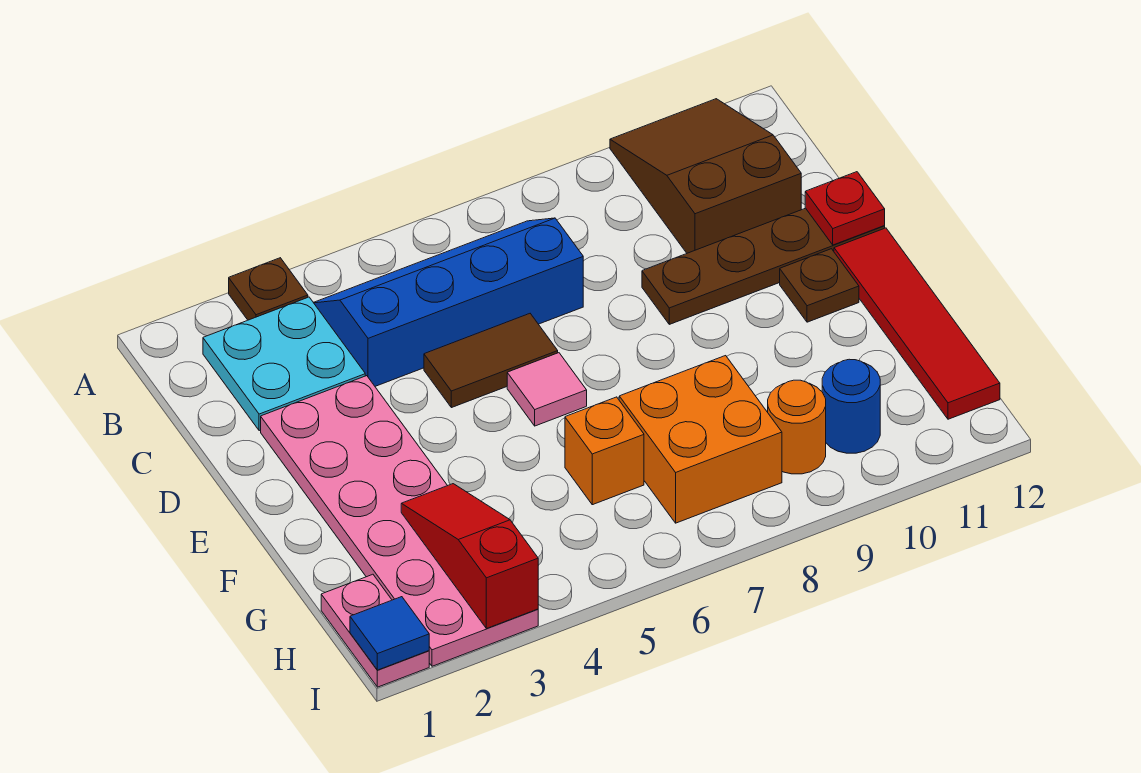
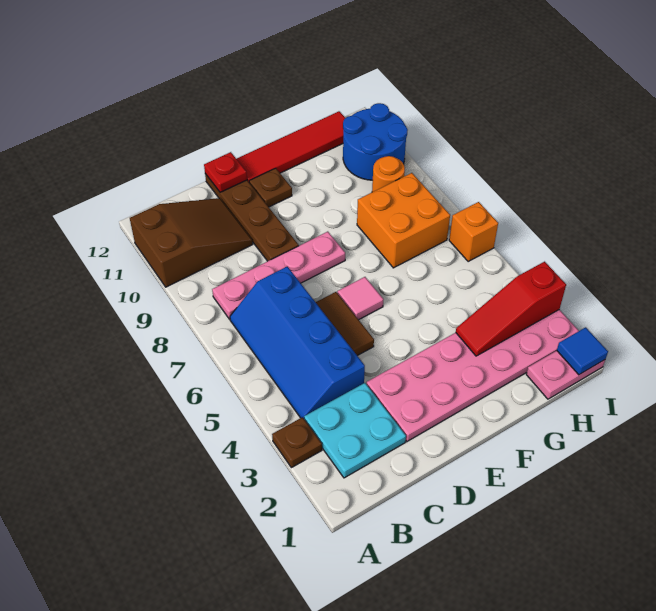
brown 2x3 slope [610,99,801,253] -> brown 2x3 slope turned to [130,198,253,287]
none -> pink 1x4 plate [212,232,345,319]
orange 1x1 brick [565,397,644,505] -> orange 1x1 brick moved to [449,202,498,262]
blue 1x1 round brick [822,359,880,453] -> blue 2x2 round brick [343,103,408,180]

